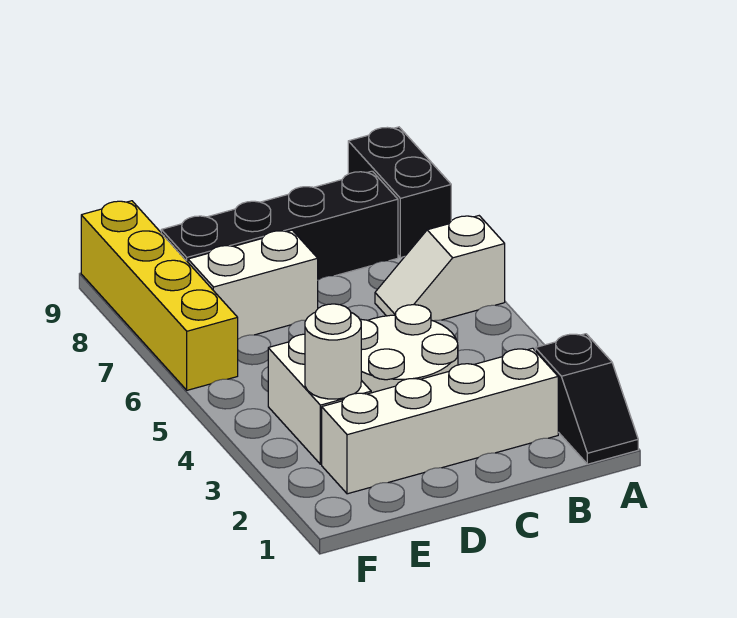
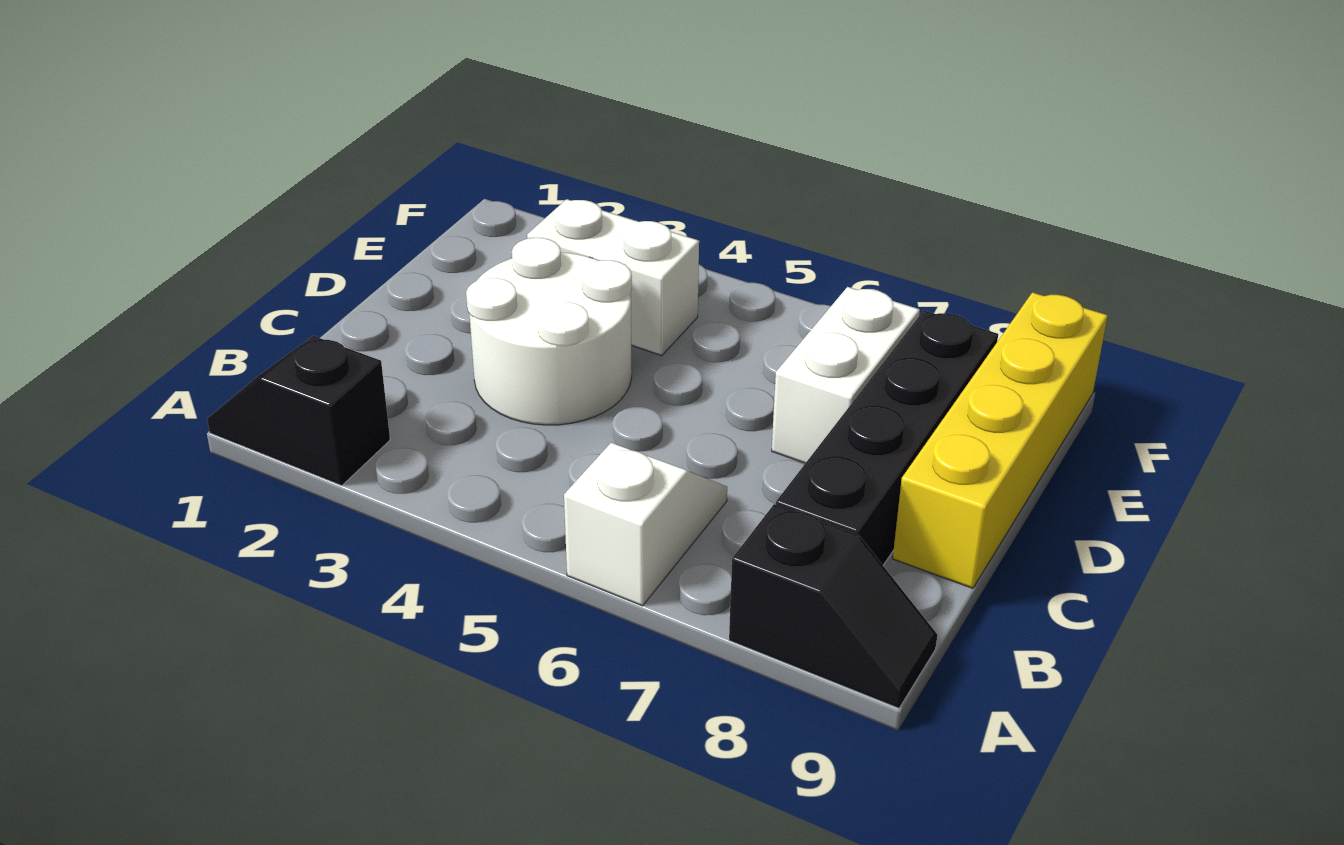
black 1x2 brick [348,127,451,258] -> black 1x2 slope [729,504,937,708]
white 1x4 brick [322,348,558,494] -> none
white 1x1 round brick [305,304,361,399] -> none
yellow 1x4 brick [81,201,238,390] -> yellow 1x4 brick turned to [893,292,1108,588]

